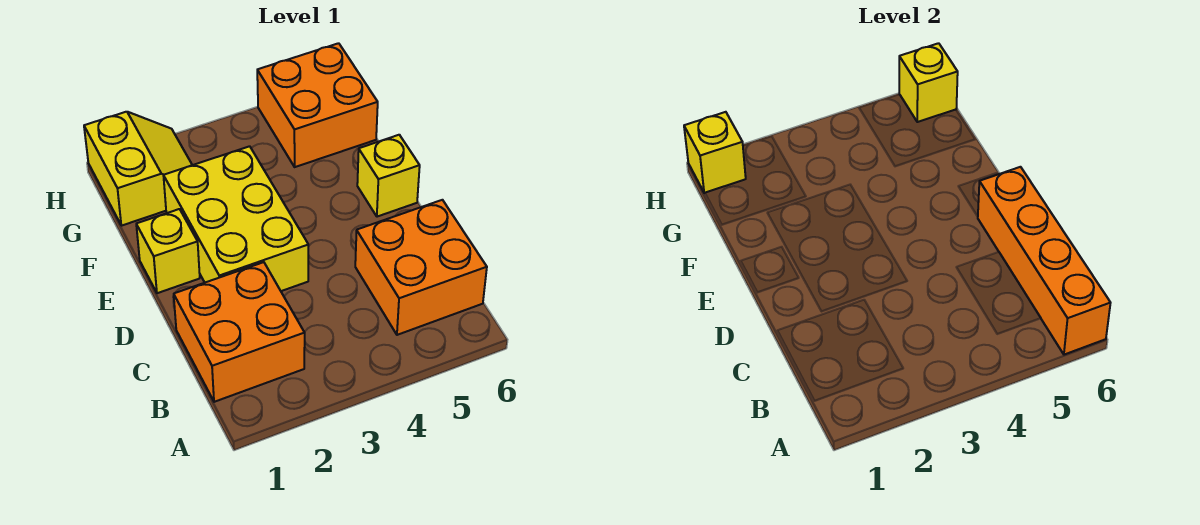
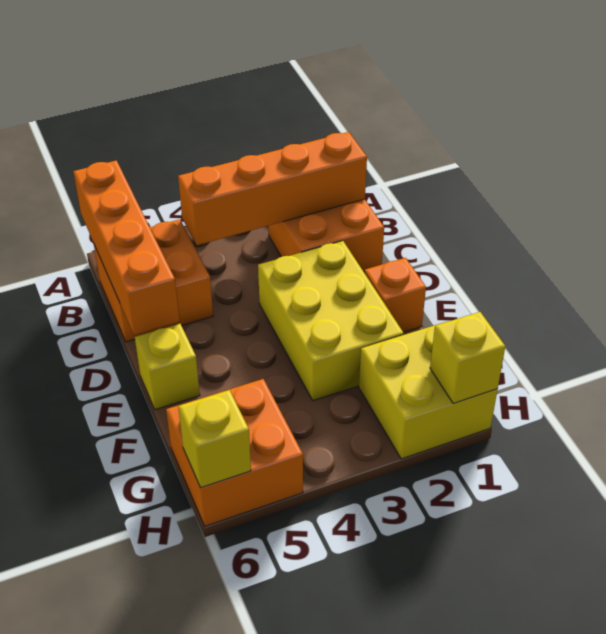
none -> orange 1x4 brick [178,132,367,245]
yellow 1x1 brick [136,209,200,293] -> orange 1x1 brick [364,258,426,332]
yellow 2x2 slope [84,112,192,226] -> yellow 2x2 brick [359,321,498,459]

